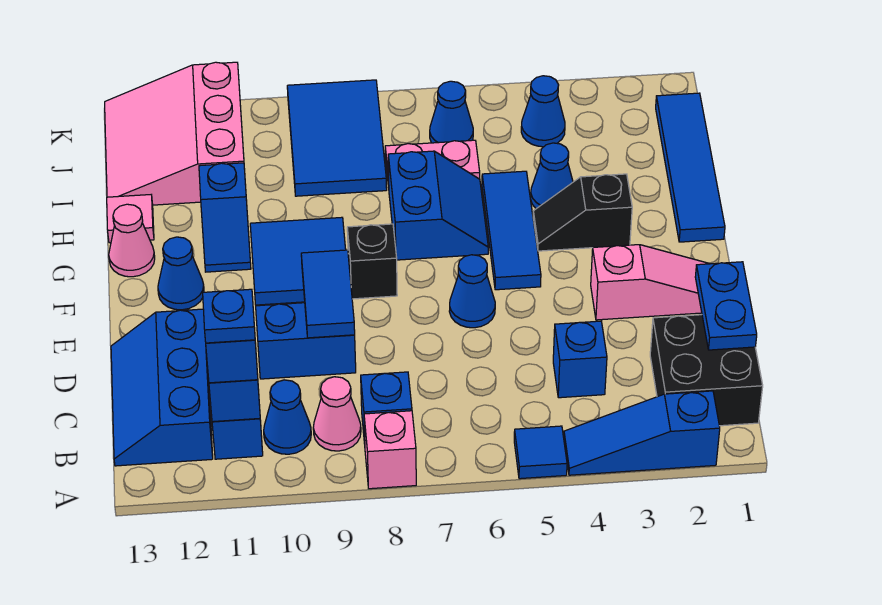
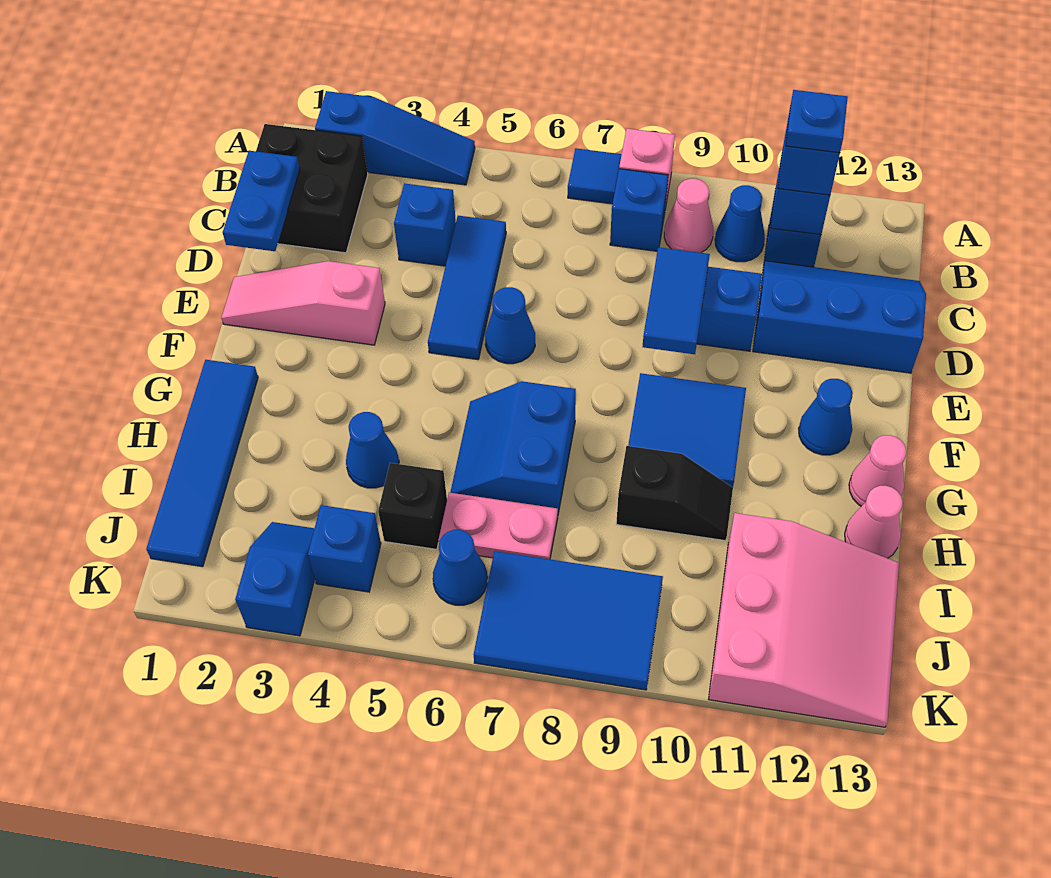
blue 1x1 tile [514,426,567,479] -> blue 1x1 tile moved to [568,148,622,204]
blue 2x3 slope [111,309,213,466] -> blue 2x3 slope turned to [753,261,926,373]
blue 1x3 tile [482,171,541,290] -> blue 1x3 tile moved to [428,216,506,360]
black 1x1 brick [347,224,397,299] -> black 1x1 brick moved to [378,463,447,549]
black 1x2 slope [533,174,632,251] -> black 1x2 slope moved to [616,446,733,541]
blue 1x2 slope [199,163,251,272] -> blue 1x2 slope moved to [235,522,315,636]
pink 1x1 tile [107,195,154,243] -> pink 1x1 cone [845,486,903,558]
blue 2x3 tile [287,80,387,196] -> blue 2x3 tile turned to [474,551,663,690]
blue 1x1 cone [521,76,565,147] -> blue 1x1 brick [308,505,381,592]

